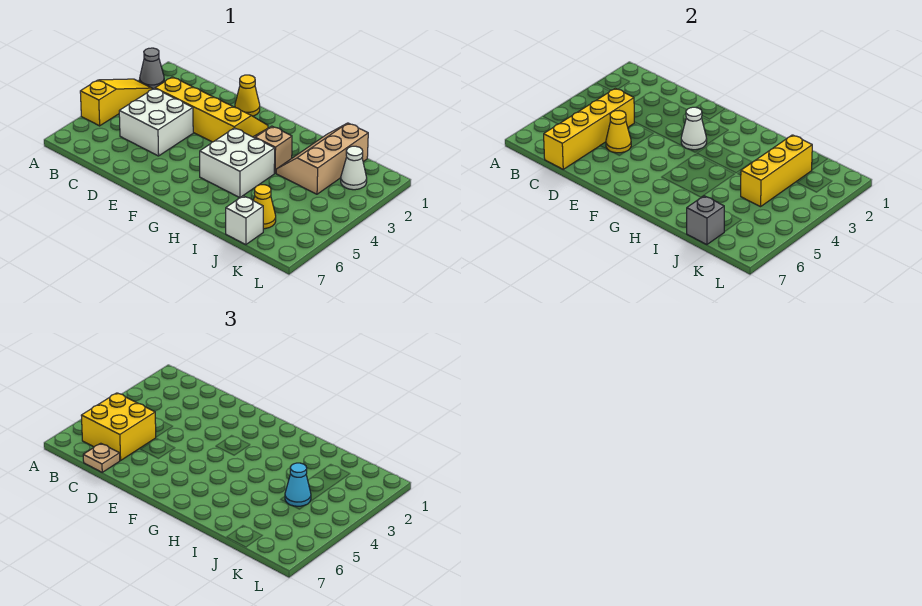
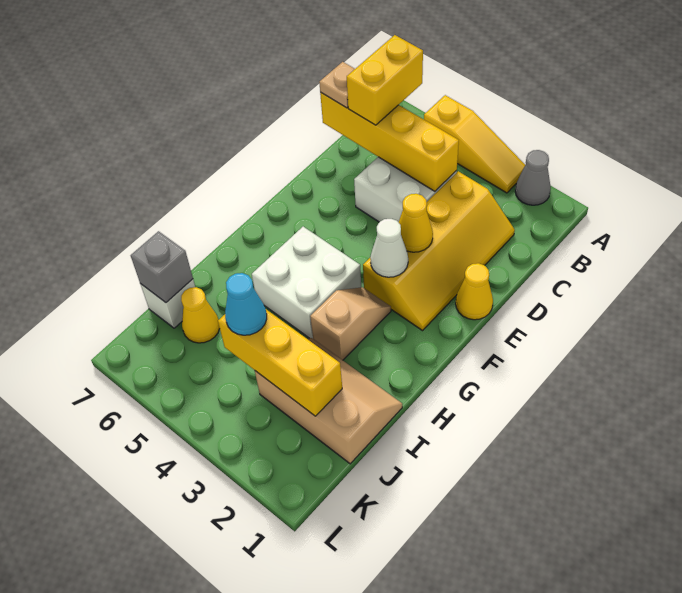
yellow 2x2 brick [81,393,156,461] -> yellow 1x2 brick [347,35,423,125]
yellow 1x1 cone [606,111,631,153] -> yellow 1x1 cone moved to [399,194,433,252]
white 1x1 cone [341,146,367,190] -> none

